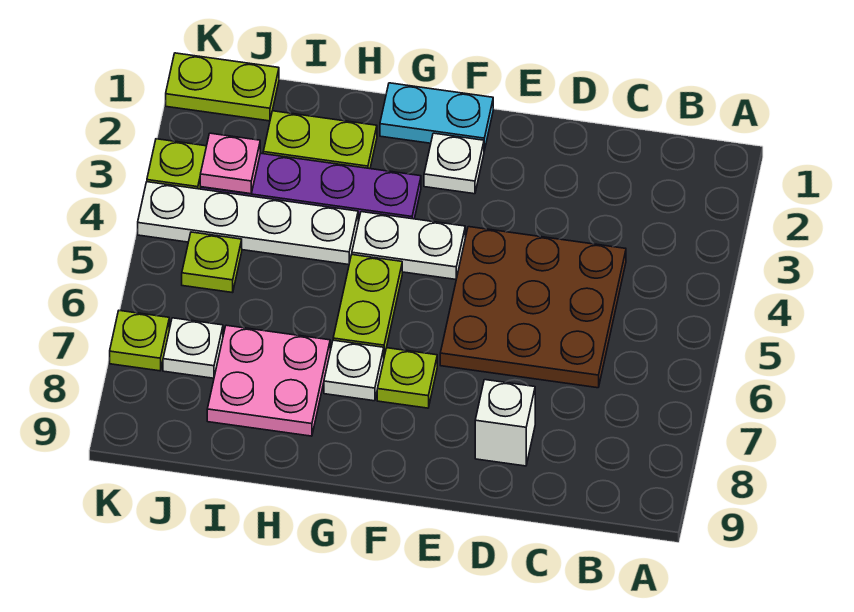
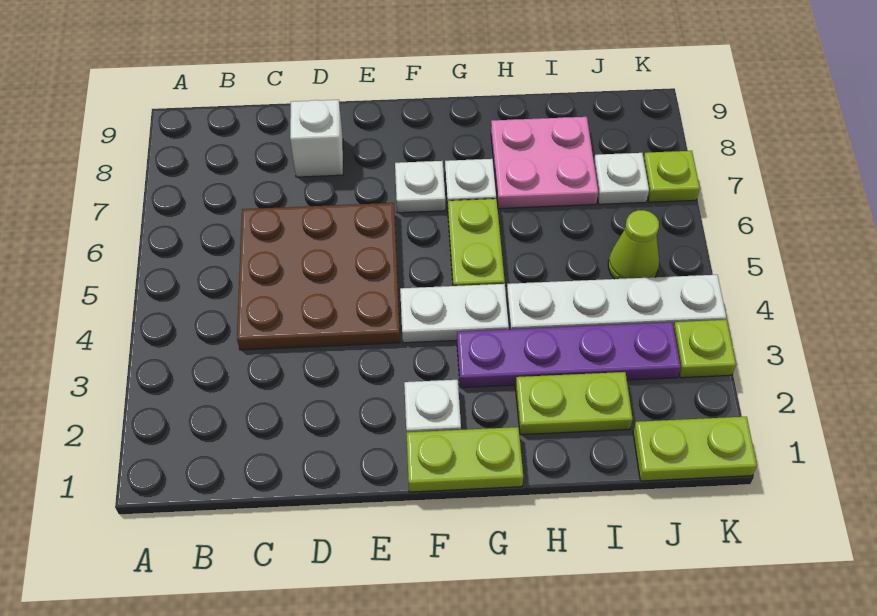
cyan 1x2 plate [380,83,493,151] -> lime 1x2 plate [406,427,523,492]
lime 1x1 plate [377,348,437,408] -> white 1x1 plate [395,161,445,213]
pink 1x1 plate [200,133,260,194] -> none
lime 1x1 plate [182,232,242,293] -> lime 1x1 cone [608,210,659,279]

